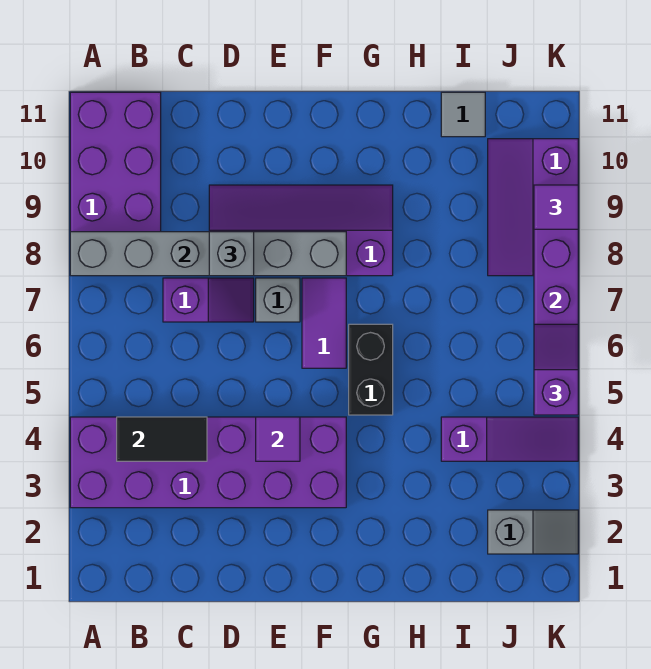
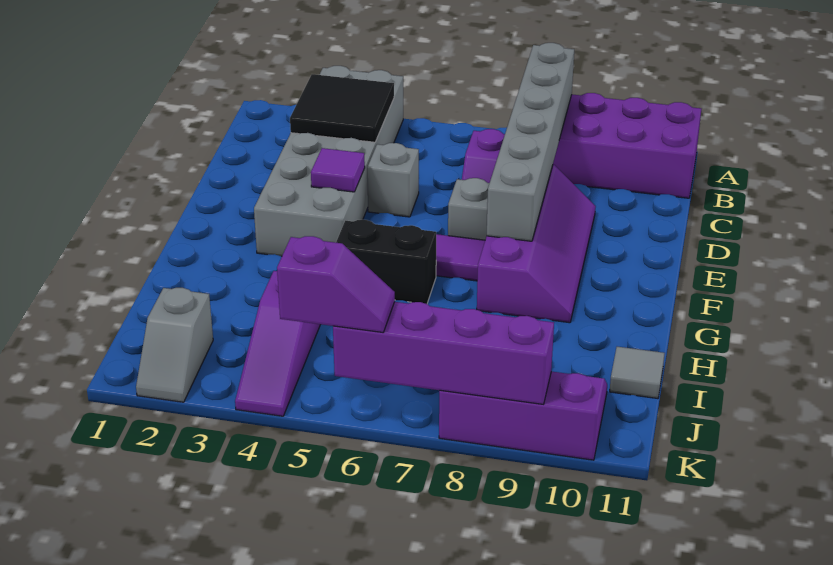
purple 2x6 brick [70,417,346,508] -> grey 2x6 brick [254,66,403,256]
black 1x2 tile [117,417,207,461] -> black 2x2 tile [290,74,394,142]
grey 1x1 brick [209,232,254,276] -> grey 1x1 brick moved to [367,143,419,217]
purple 1x1 tile [534,185,578,229] -> none

